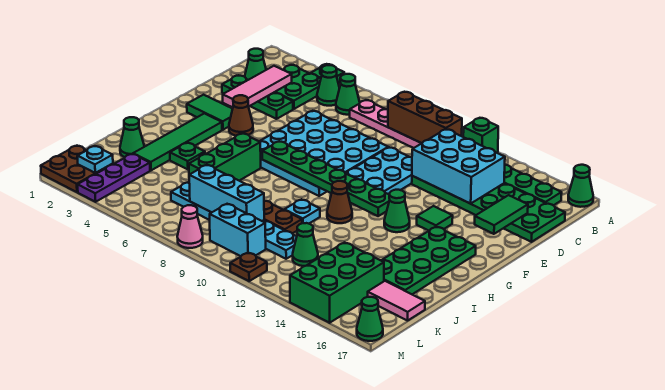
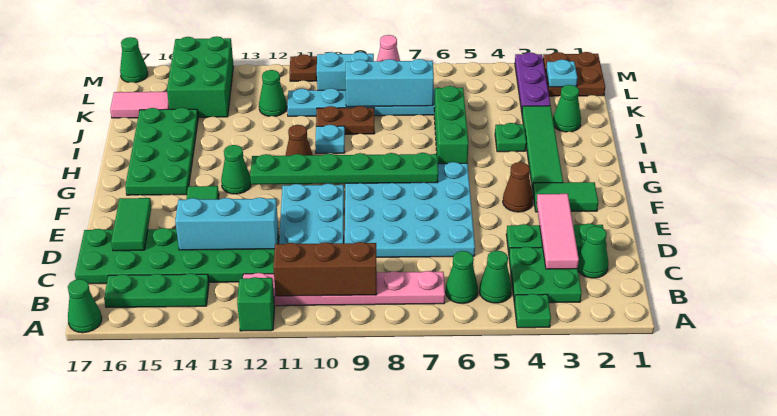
cyan 2x3 brick [412,129,505,204] -> cyan 1x3 brick [175,197,278,250]

